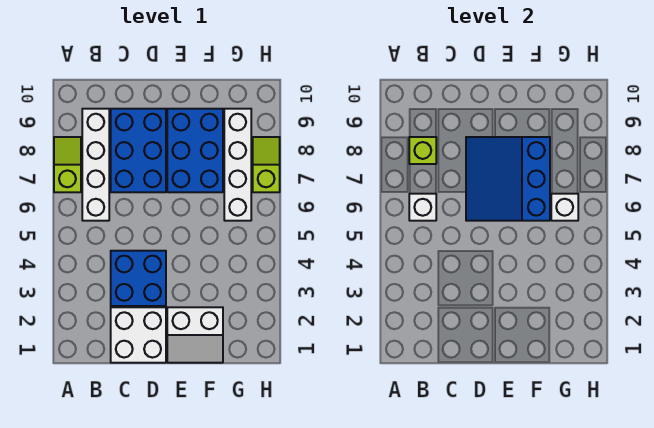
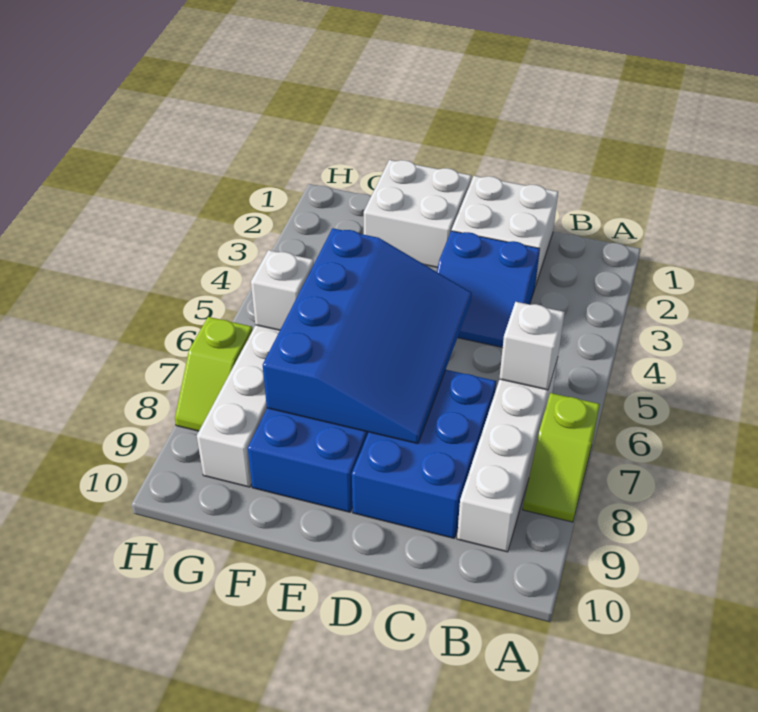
lime 1x1 brick [409,137,436,164] -> none
blue 2x2 brick [111,251,166,306] -> blue 2x2 slope [437,231,540,348]
blue 3x3 slope [466,137,550,221] -> blue 3x4 slope [263,228,472,444]
white 2x2 slope [167,307,223,363] -> white 2x2 brick [364,160,472,268]

